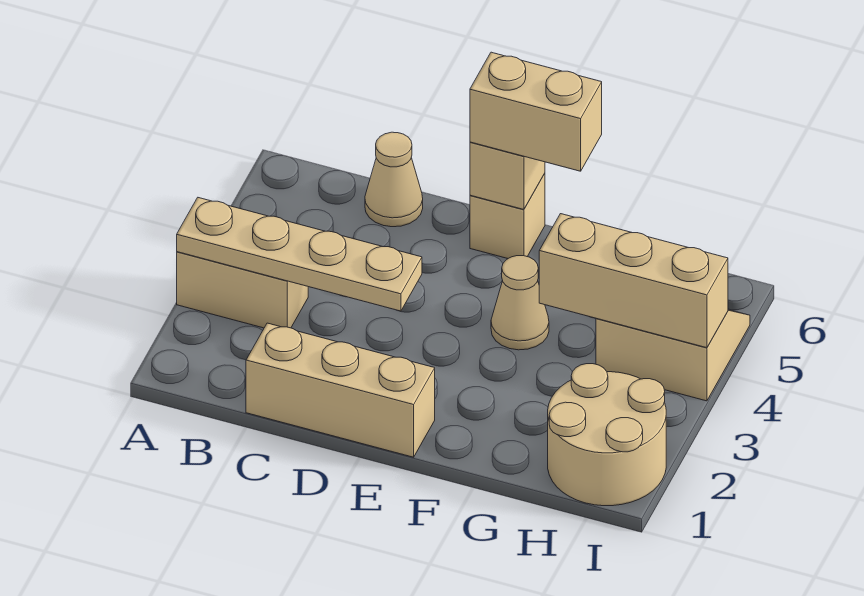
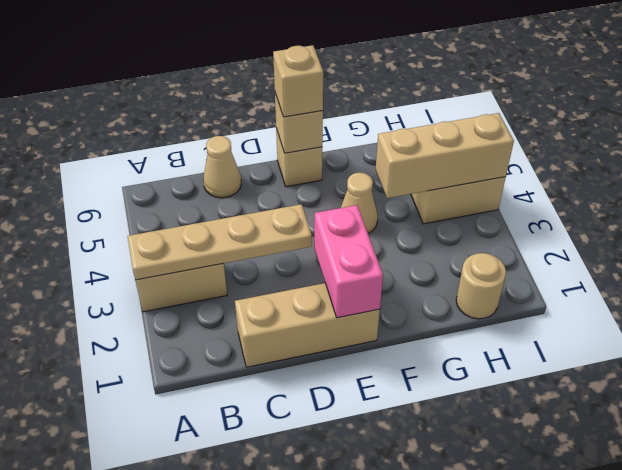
none -> pink 1x2 brick [314,205,383,318]
tan 1x2 brick [470,52,602,171] -> tan 1x1 brick [273,45,323,117]
tan 2x2 round brick [548,364,666,506] -> tan 1x1 round brick [456,253,506,319]

